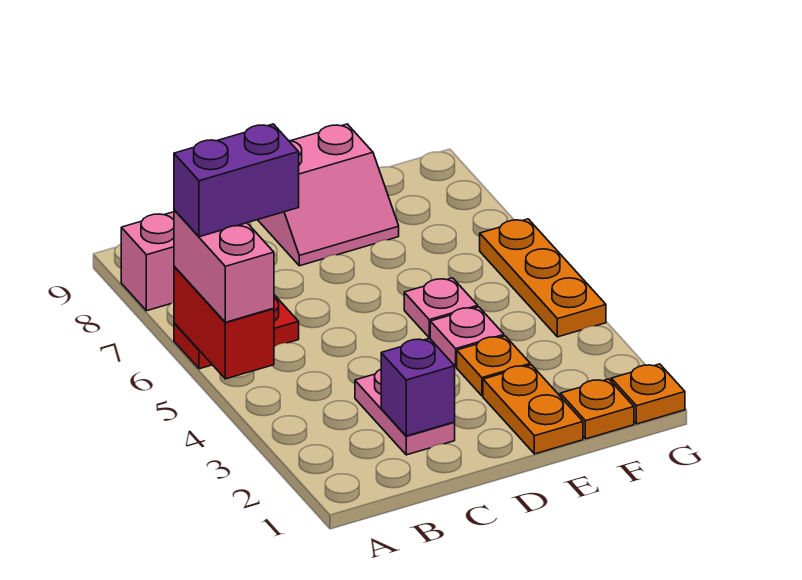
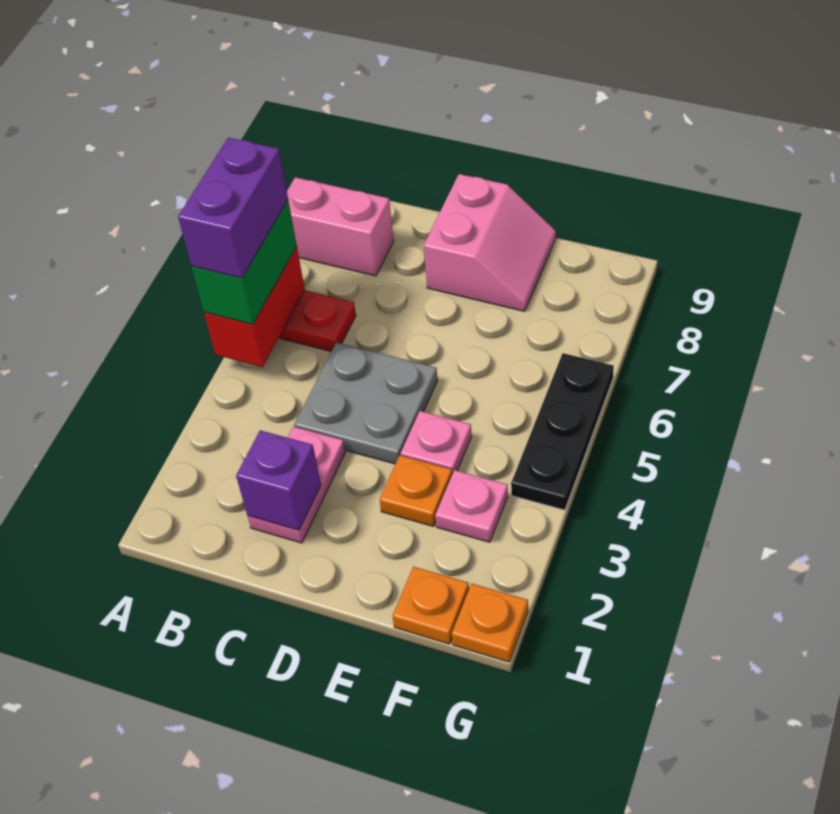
pink 1x2 brick [174,210,274,322] -> green 1x2 brick [192,200,297,324]
purple 1x2 brick [174,124,299,237] -> purple 1x2 brick turned to [178,138,288,278]
none -> grey 2x2 plate [294,342,438,464]
pink 2x2 slope [258,124,399,266] -> pink 2x2 slope turned to [424,174,556,311]
orange 1x2 plate [483,365,583,454] -> none
pink 1x1 plate [404,278,478,338] -> pink 1x1 plate moved to [435,470,508,542]
orange 1x3 plate [480,219,606,337] -> black 1x3 plate [511,353,614,510]

